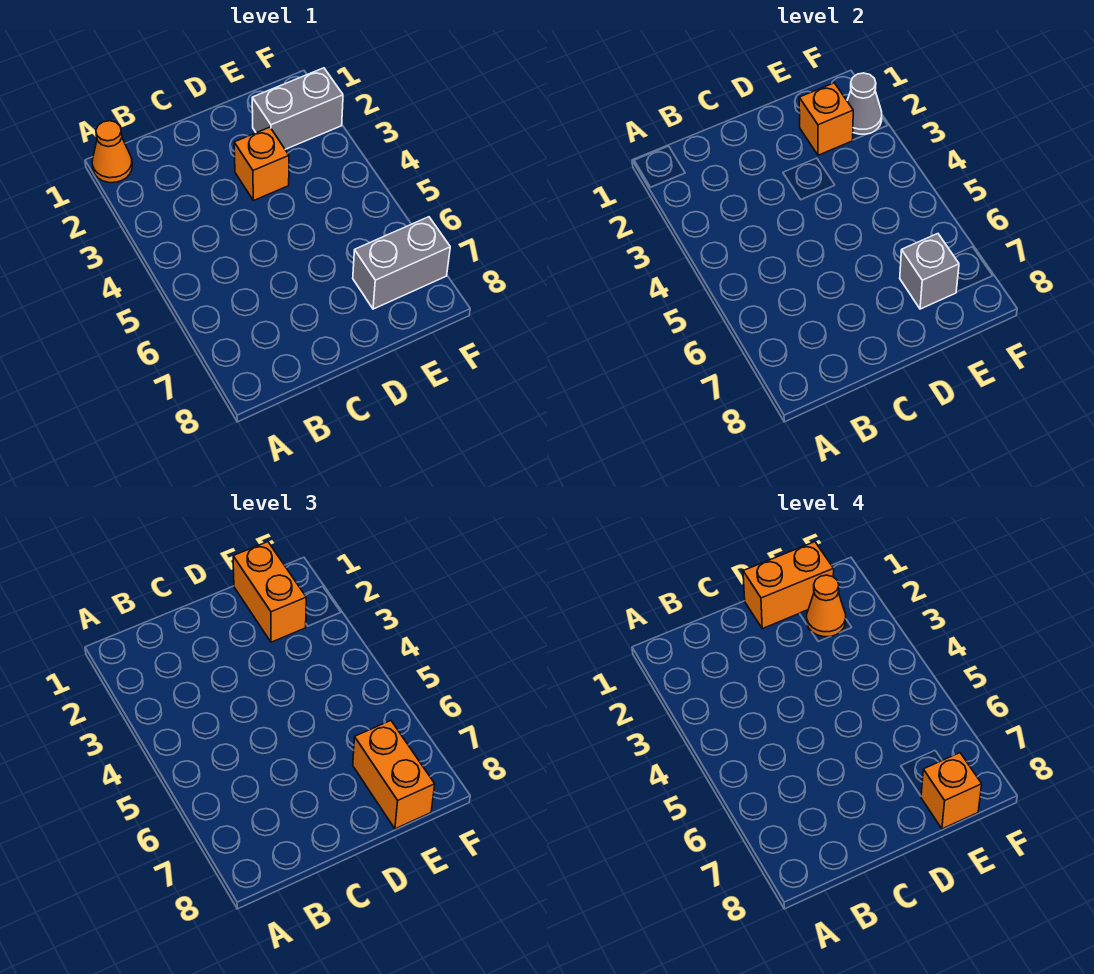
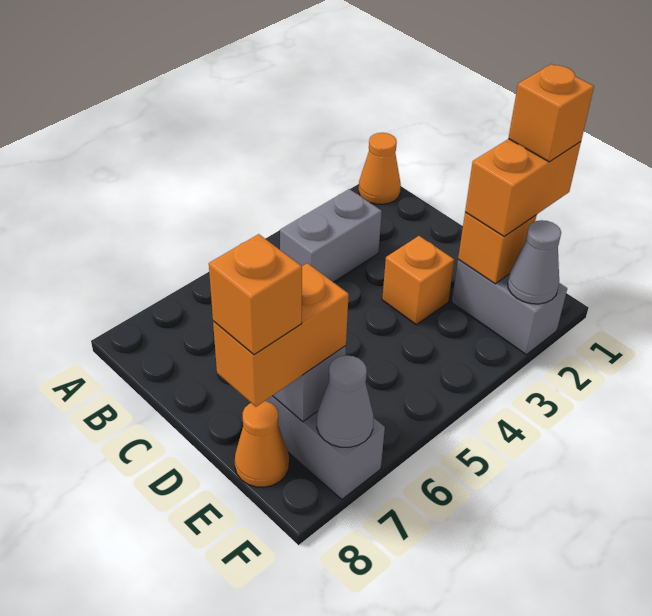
none -> grey 1x2 brick [280,189,382,282]
orange 1x2 brick [743,542,834,629] -> orange 1x1 brick [508,64,594,162]
orange 1x1 cone [807,575,846,637] -> orange 1x1 cone moved to [235,401,289,487]
none -> grey 1x1 cone [317,355,373,447]

